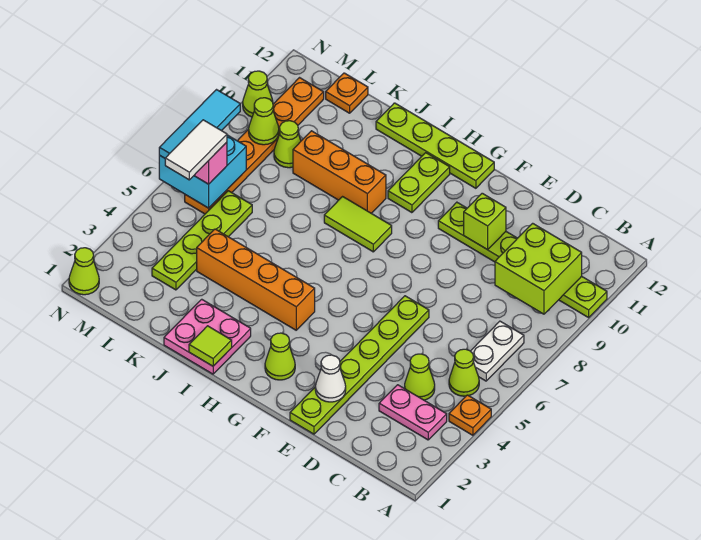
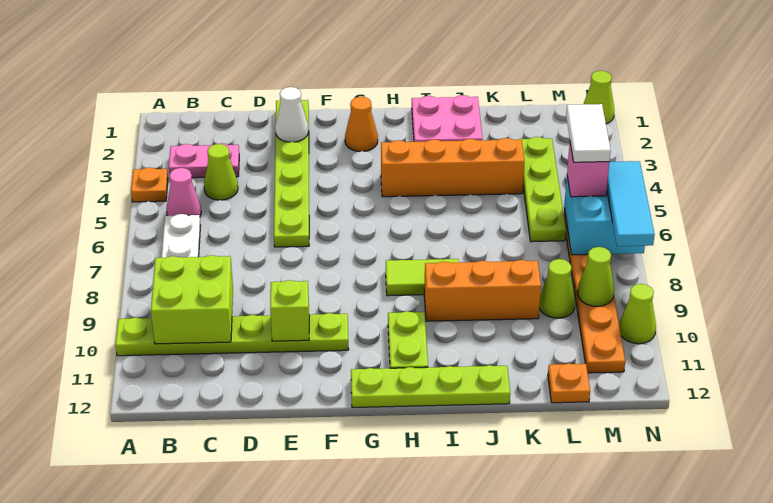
lime 1x1 cone [449,349,479,396] -> pink 1x1 cone [166,168,201,216]
lime 1x1 cone [265,333,295,380] -> orange 1x1 cone [345,97,378,151]
lime 1x1 tile [189,326,232,366] -> none

